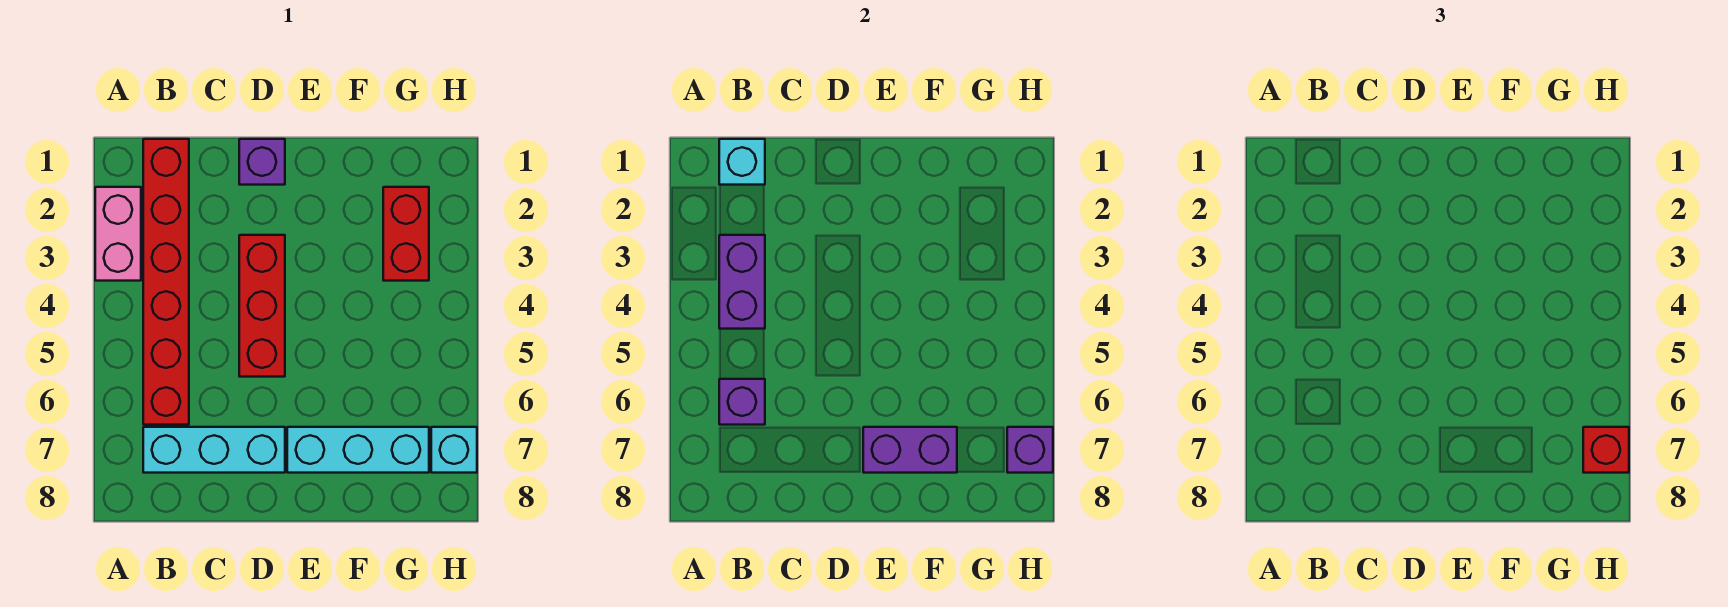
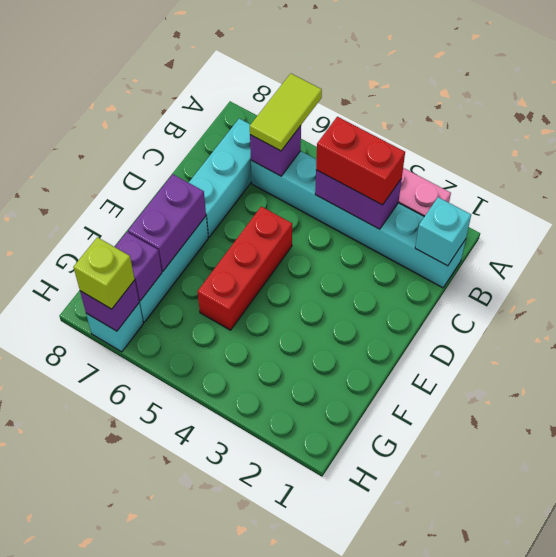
none -> lime 1x2 tile [250,74,322,151]
red 1x6 brick [143,139,189,425] -> cyan 1x6 brick [251,151,466,288]
purple 1x1 brick [239,139,285,185] -> purple 1x1 brick moved to [115,232,162,301]
red 1x3 brick [239,235,285,377] -> red 1x3 brick turned to [198,207,292,330]
red 1x2 brick [383,187,429,281] -> red 1x2 brick moved to [316,117,405,205]
red 1x1 brick [1583,427,1629,473] -> lime 1x1 brick [74,237,135,309]

